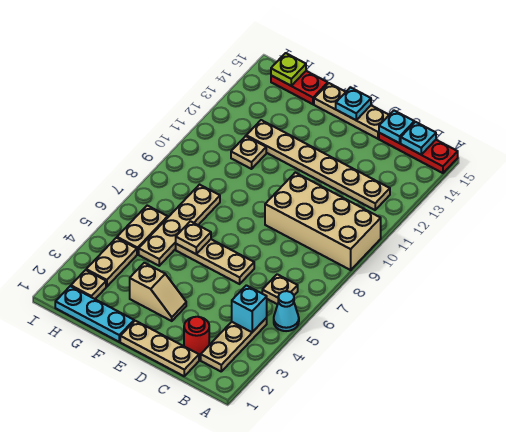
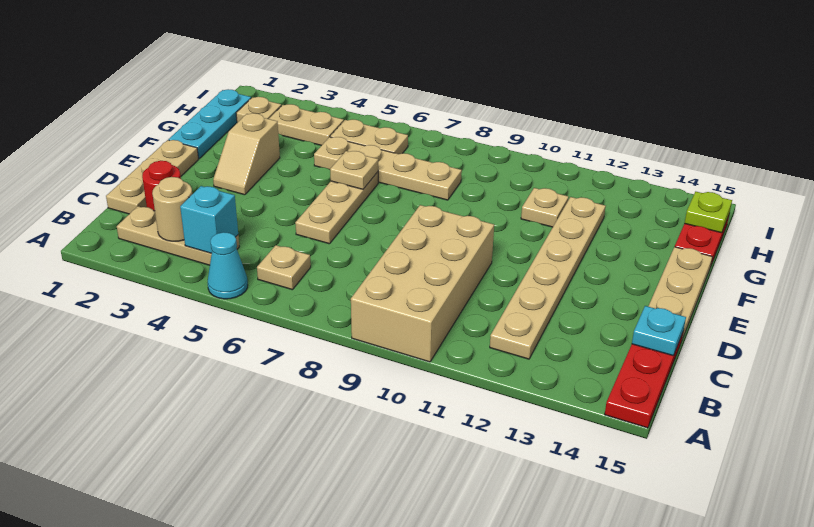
none -> tan 1x1 round brick [152,177,192,241]
cyan 1x1 plate [401,122,436,155] -> none
cyan 1x1 plate [336,87,371,120] -> none

